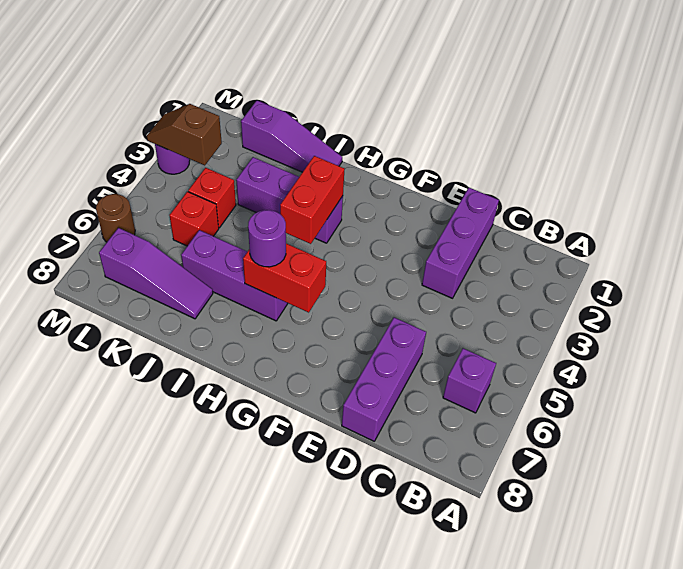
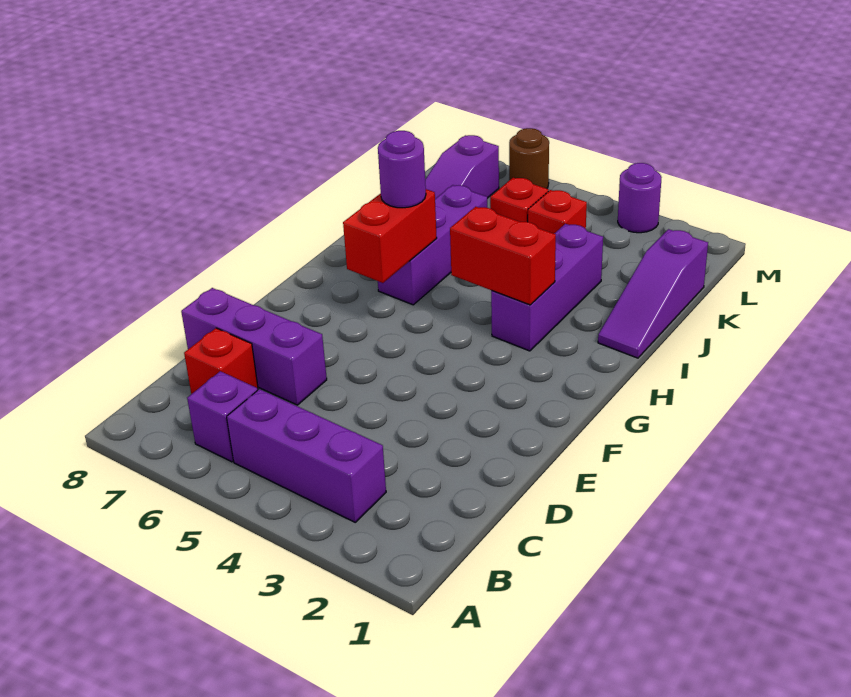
none -> red 1x1 brick [184,328,258,394]
purple 1x3 brick [422,188,499,298] -> purple 1x3 brick moved to [227,389,386,522]
brown 1x2 slope [147,104,222,165] -> none

